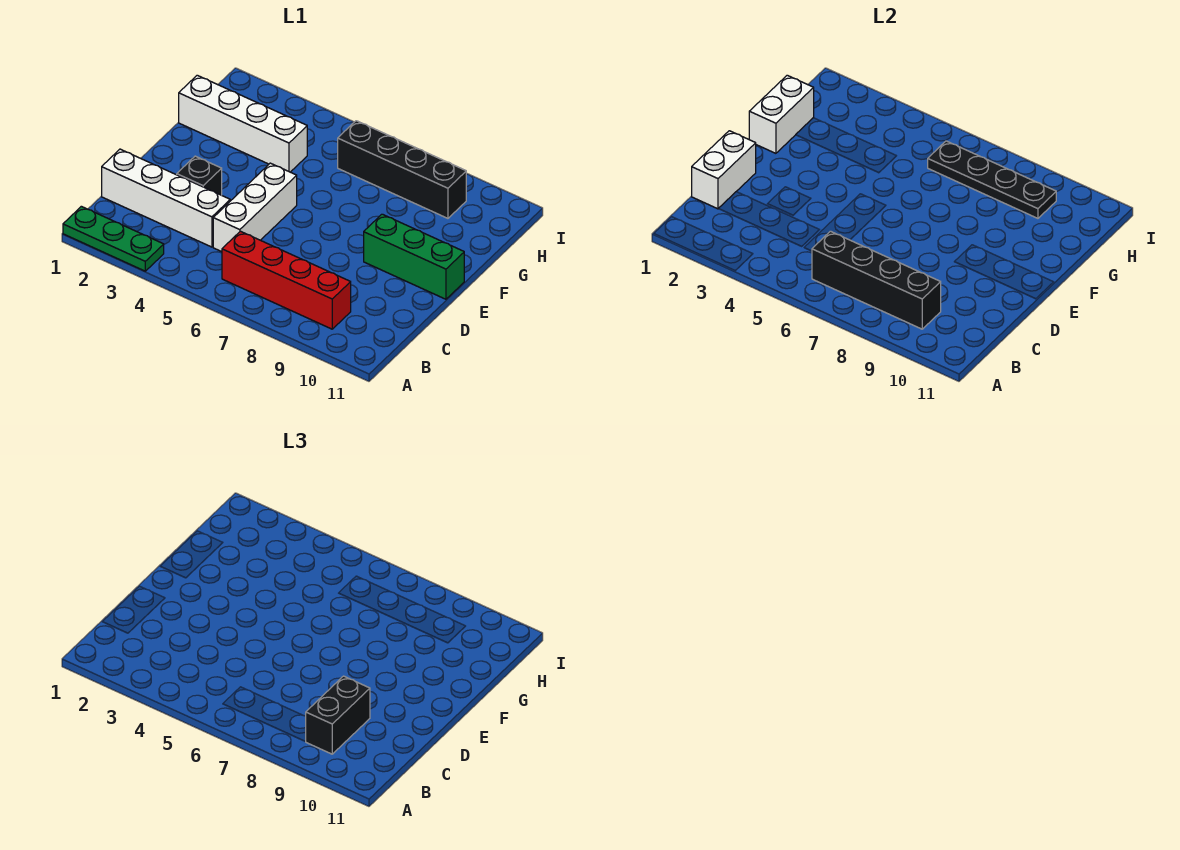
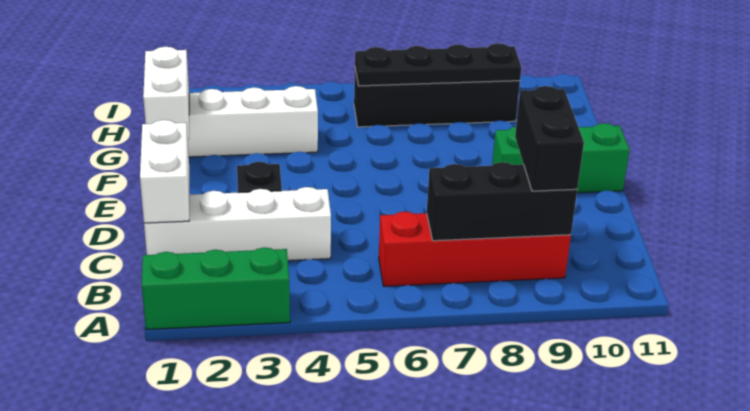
green 1x3 plate [63,206,164,271] -> green 1x3 brick [142,247,290,330]
black 1x4 brick [812,231,941,329] -> black 1x3 brick [427,162,577,241]
white 1x3 brick [213,163,297,252] -> none

